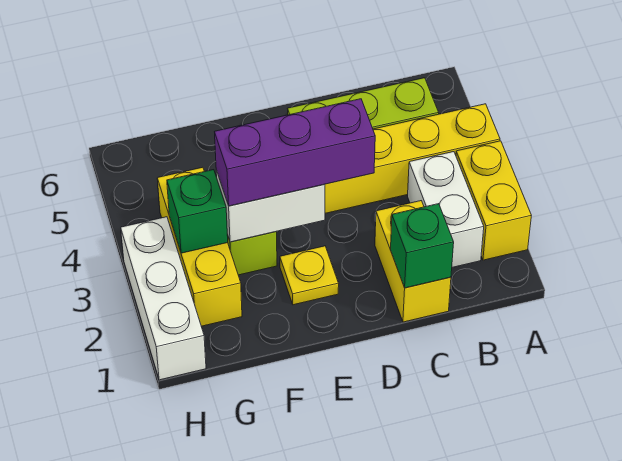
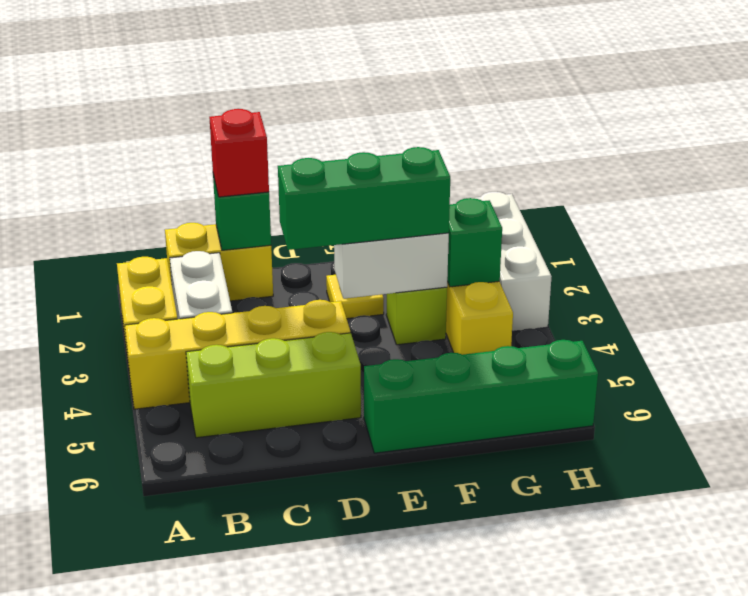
yellow 1x2 brick [375,201,451,322] -> yellow 1x2 brick turned to [165,223,273,301]
none -> red 1x1 brick [209,109,269,197]
purple 1x3 brick [215,99,375,206] -> green 1x3 brick [278,147,450,250]
none -> green 1x4 brick [364,340,598,453]

